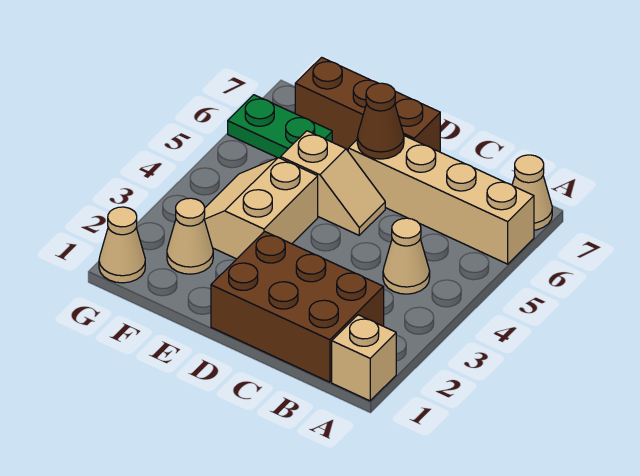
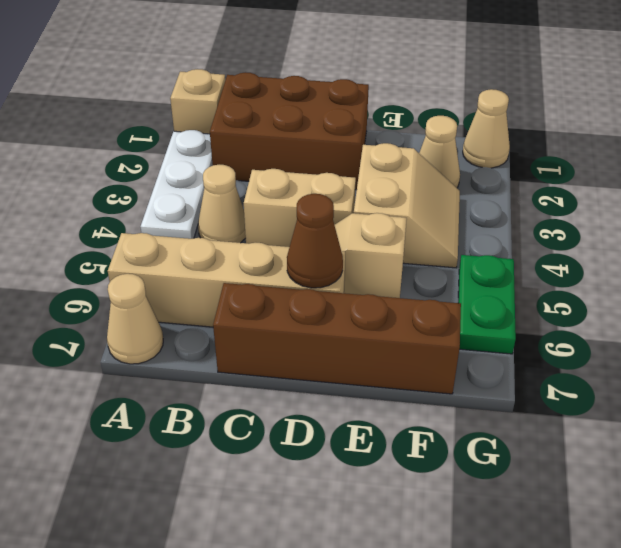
none -> white 1x3 plate [141,130,213,239]
none -> tan 1x2 brick [244,169,356,247]
brown 1x3 brick [295,57,440,152] -> brown 1x4 brick [213,283,461,394]
green 1x2 plate [228,95,332,158] -> green 1x2 plate turned to [458,255,516,354]

